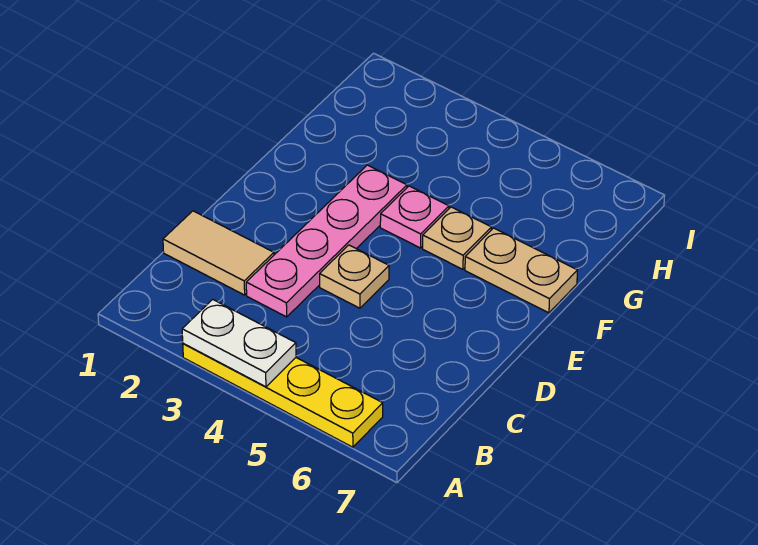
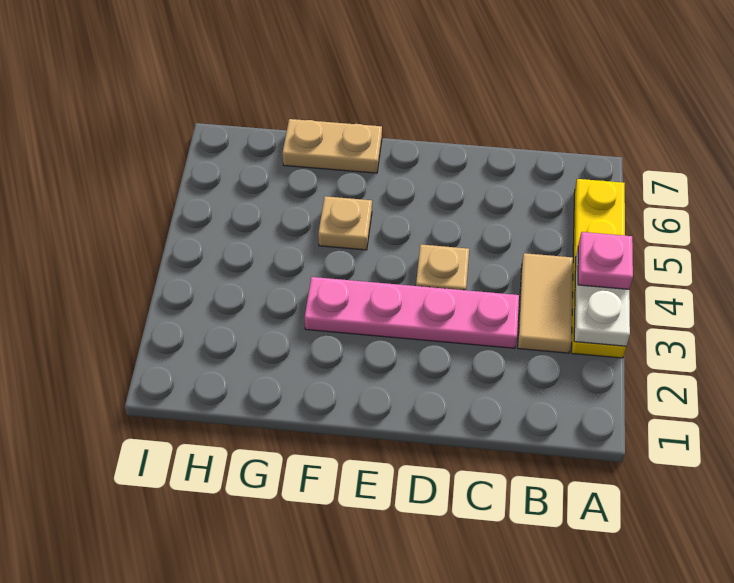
tan 1x2 tile [163,211,274,295] -> tan 1x2 tile moved to [518,253,573,353]
pink 1x1 plate [380,186,449,248] -> pink 1x1 plate moved to [578,232,633,289]
tan 1x2 plate [465,228,577,313] -> tan 1x2 plate turned to [282,119,382,173]

